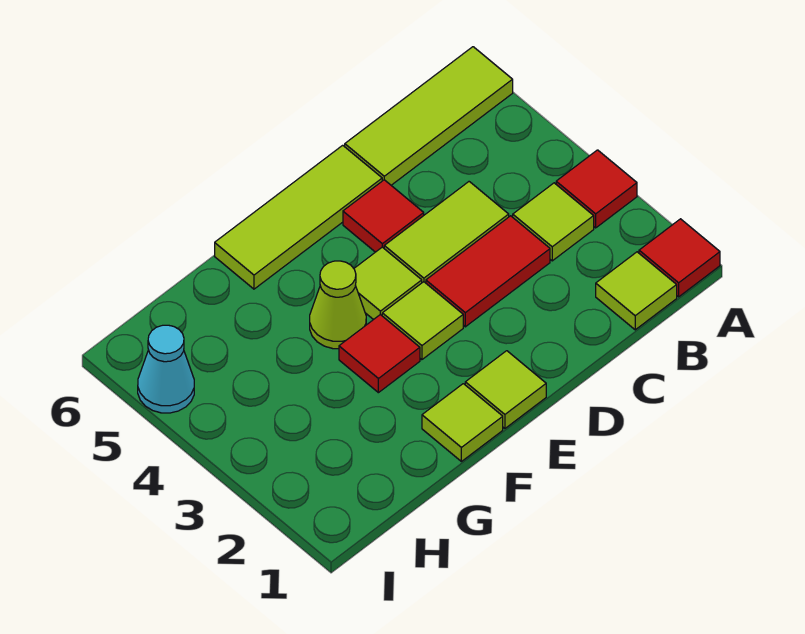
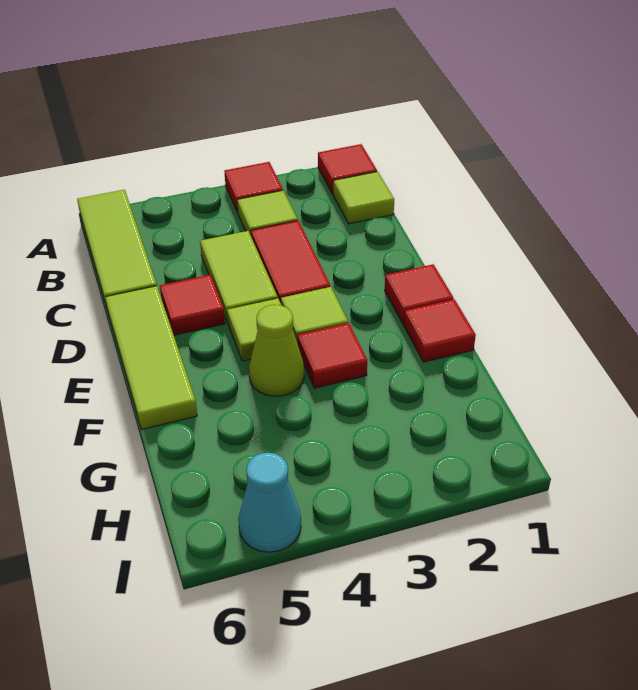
lime 1x1 tile [465,351,546,429] -> red 1x1 tile [385,264,453,324]
lime 1x1 tile [422,384,503,461] -> red 1x1 tile [404,299,476,362]

